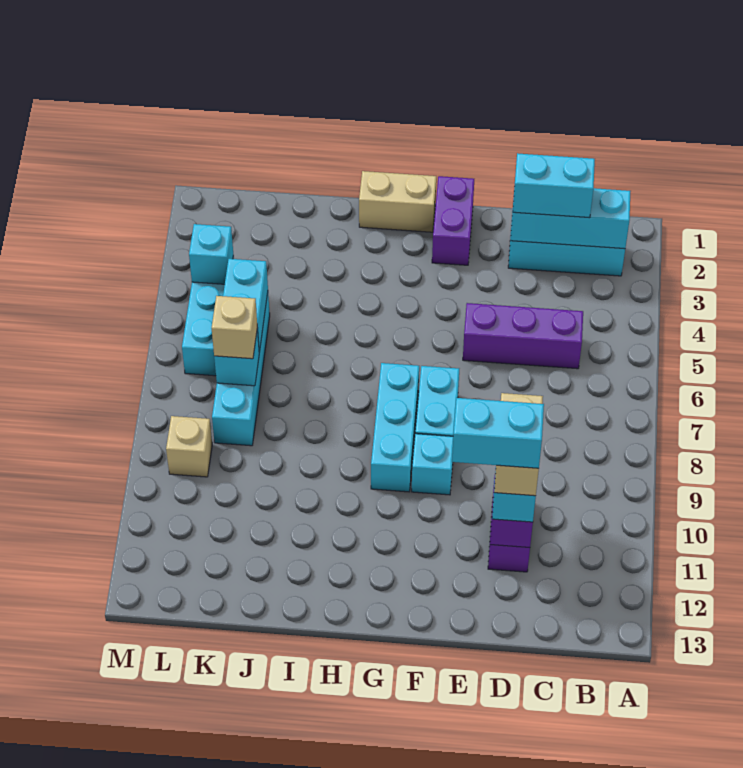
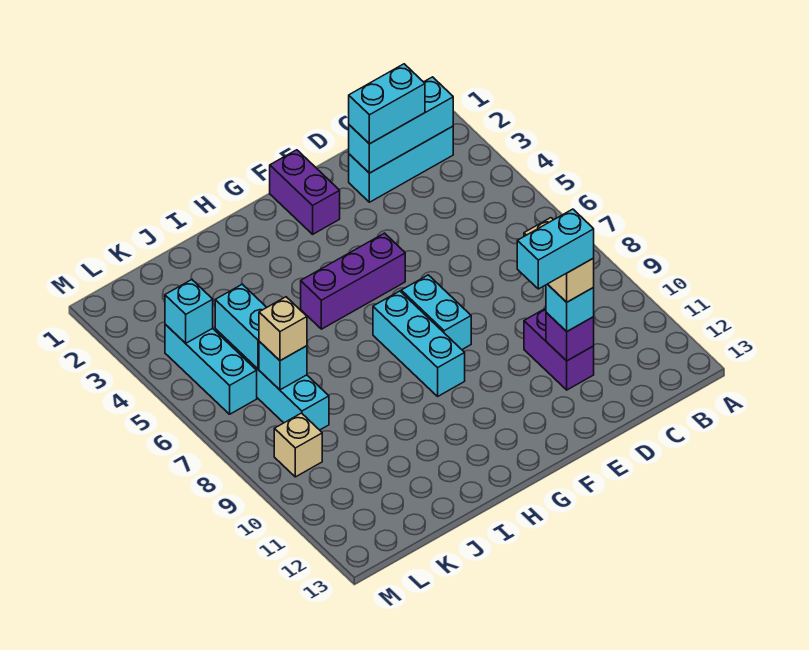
purple 1x3 brick [463,303,583,369] -> purple 1x3 brick moved to [301,233,405,329]
cyan 1x1 brick [412,434,453,495] -> none
tan 1x2 brick [359,171,436,232] -> none

